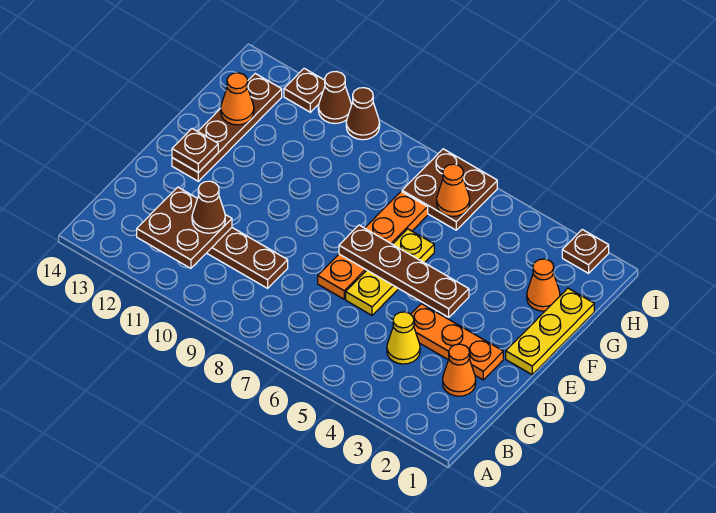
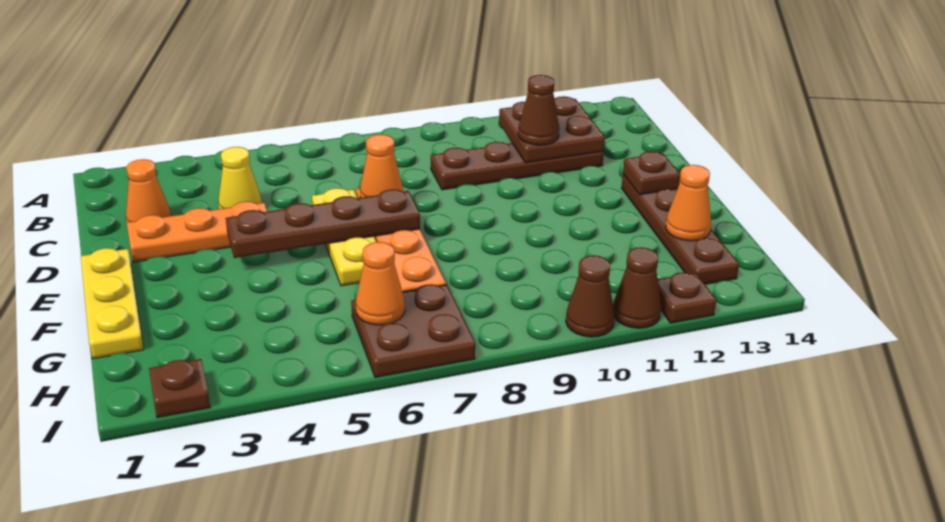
orange 1x1 cone [527,259,560,311] -> orange 1x1 cone moved to [360,134,403,198]

